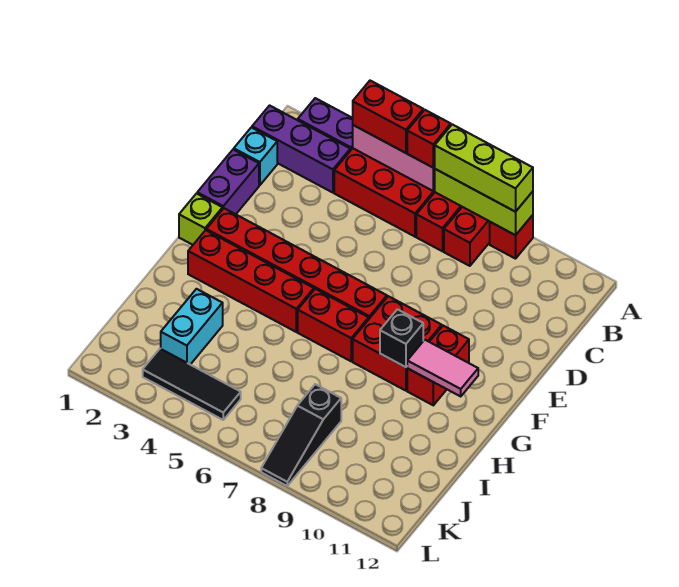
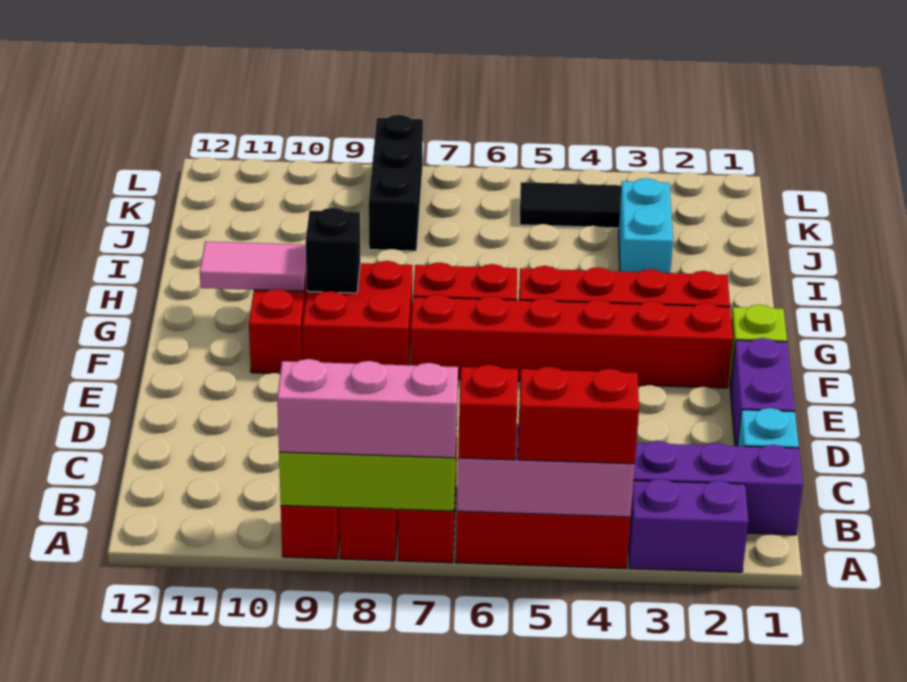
lime 1x3 brick [435,124,533,212] -> pink 1x3 brick [277,359,458,458]
black 1x3 slope [261,384,341,486] -> black 1x3 brick [369,115,423,251]

